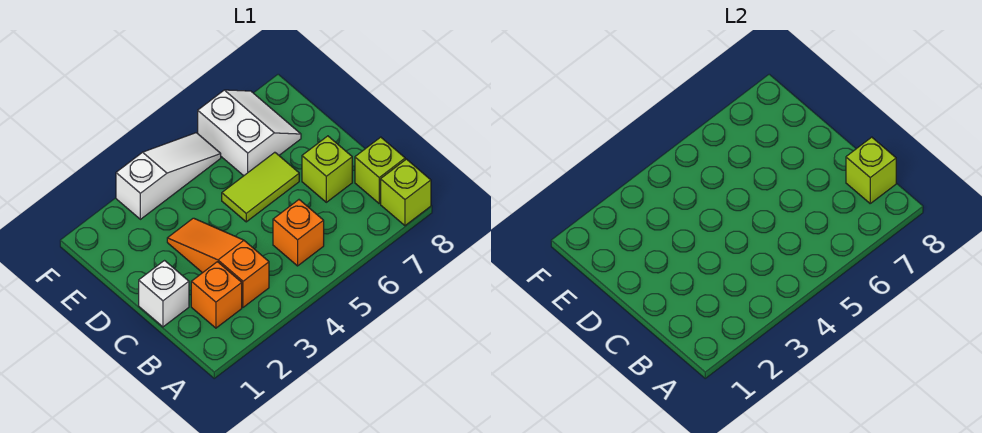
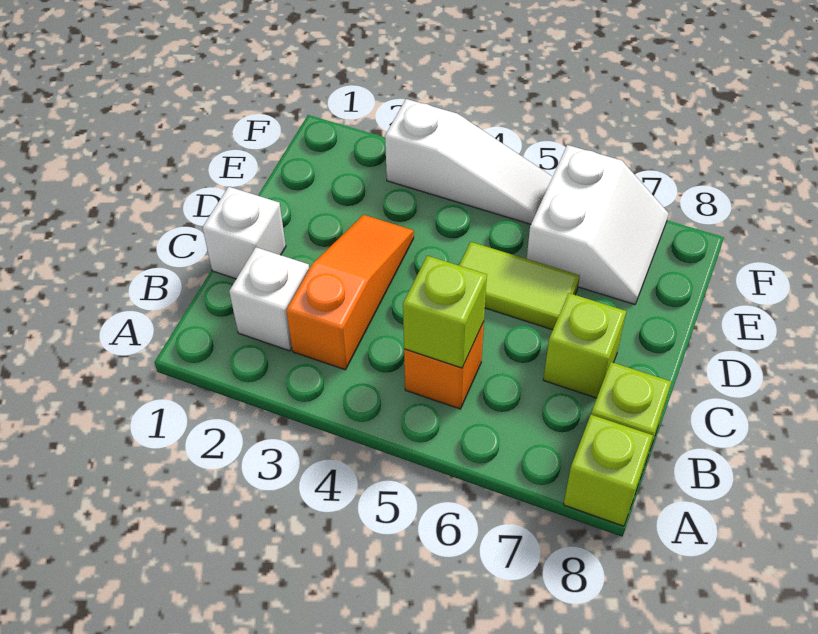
orange 1x1 brick [191,262,242,328] -> white 1x1 brick [229,247,309,351]
lime 1x1 brick [846,137,896,203] -> lime 1x1 brick moved to [403,256,487,368]

